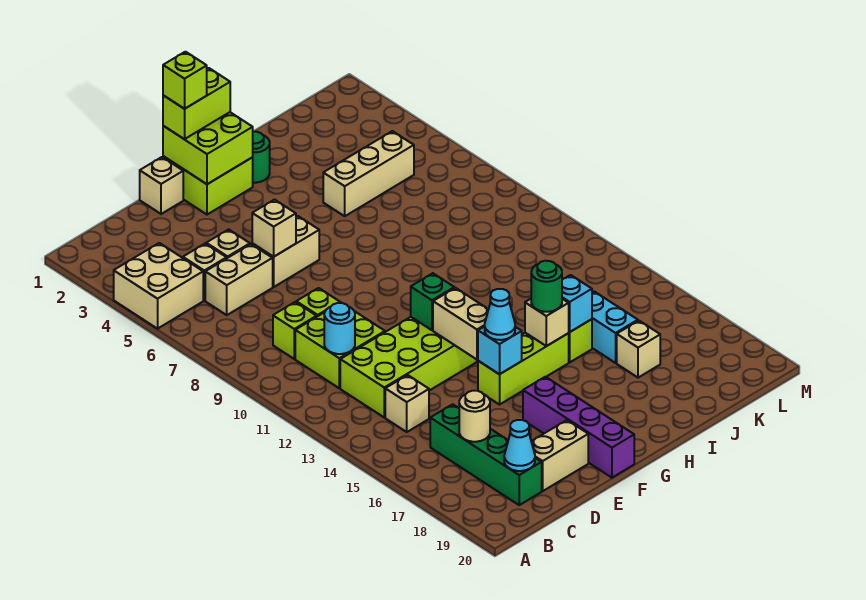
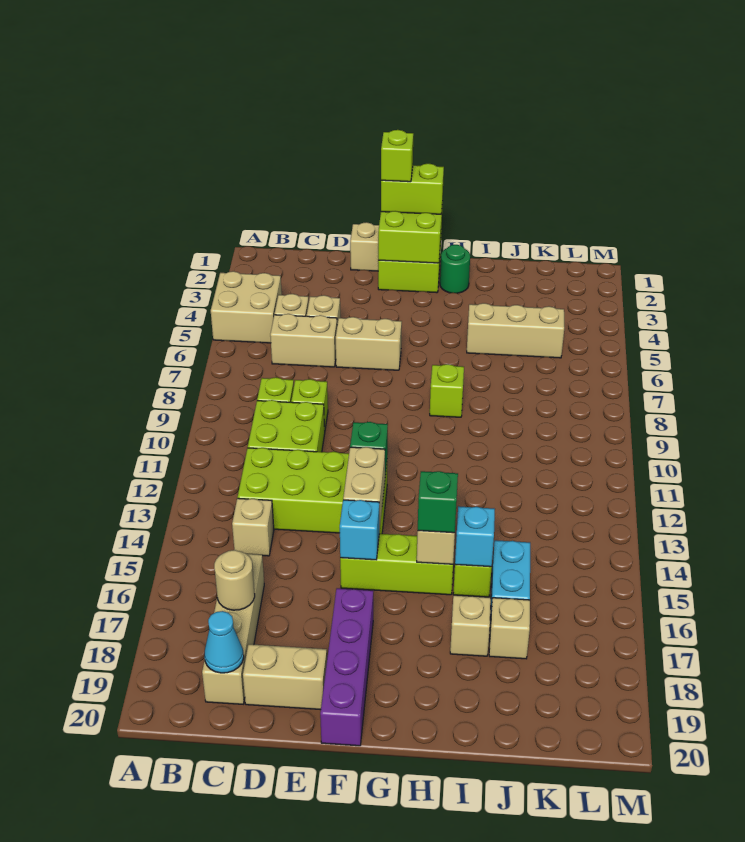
cyan 1x1 round brick [324,303,355,354] -> none
green 1x4 brick [430,404,542,505] -> tan 1x4 brick [202,554,264,704]
tan 1x1 brick [252,200,296,257] -> tan 1x1 brick moved to [450,595,491,656]
cyan 1x1 cone [485,289,515,340] -> none
none -> lime 1x1 brick [430,364,464,417]
green 1x1 round brick [531,261,562,312] -> green 1x1 brick [418,471,458,533]

